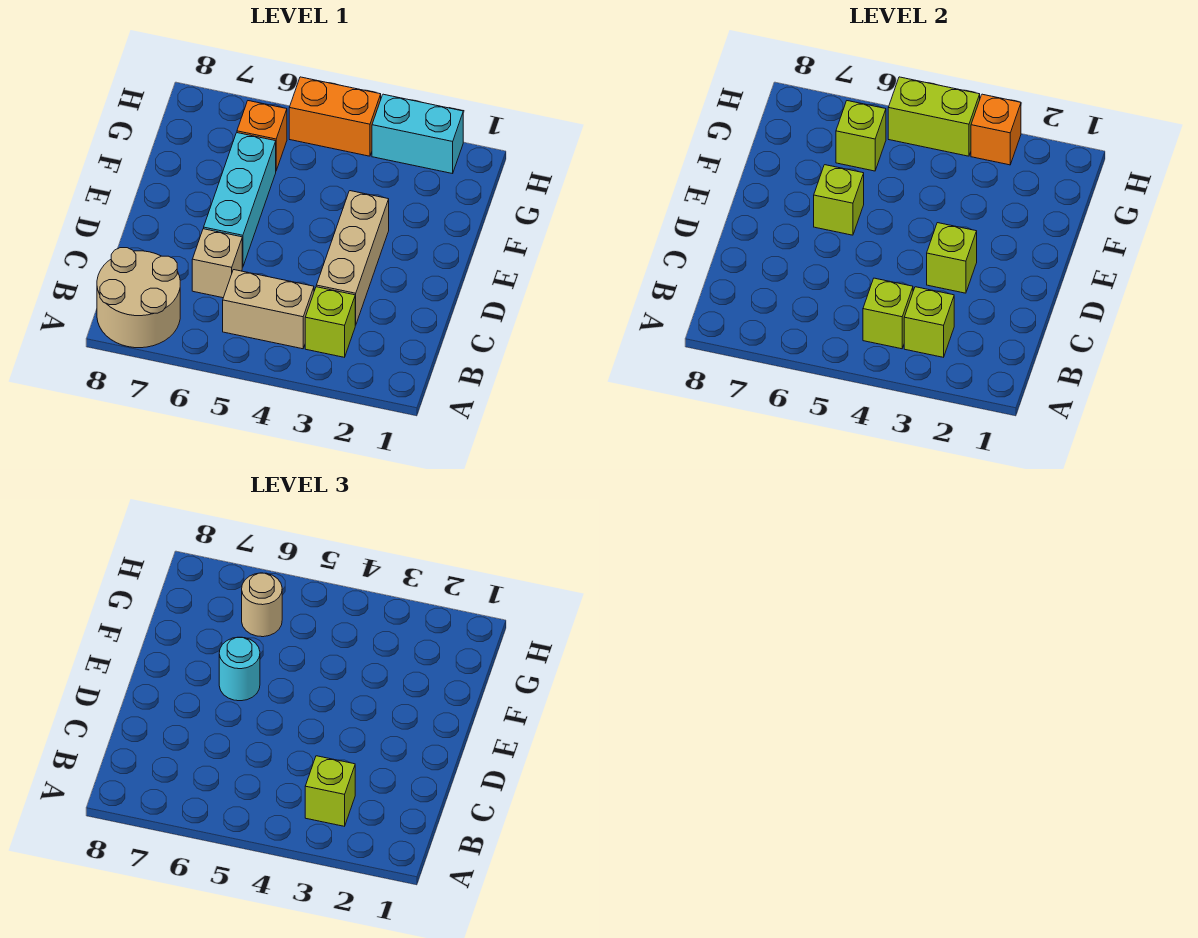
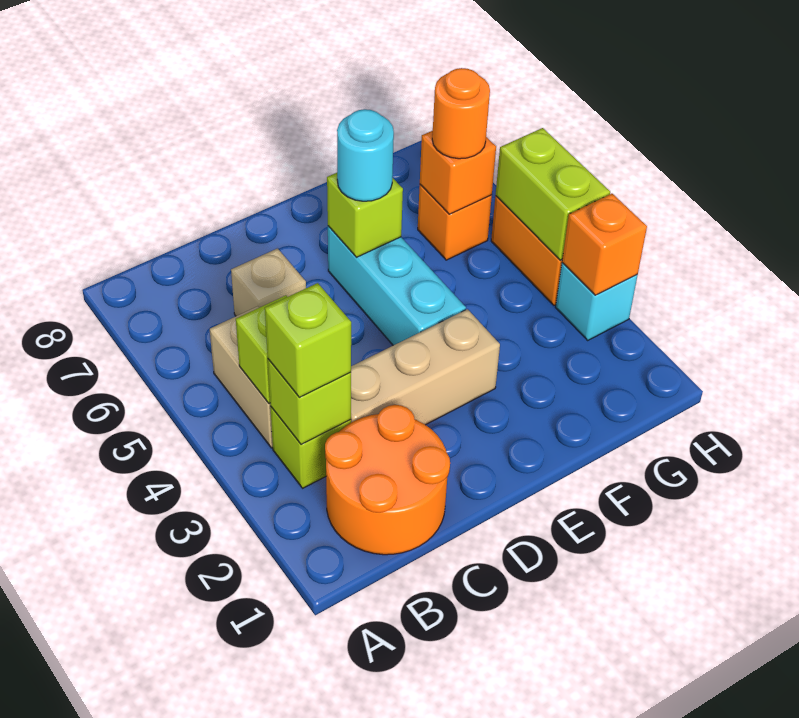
tan 2x2 round brick [97,248,180,348] -> none
none -> orange 2x2 round brick [325,405,450,555]
lime 1x1 brick [927,223,977,293] -> none
cyan 1x3 brick [204,133,276,267] -> cyan 1x3 brick turned to [328,226,466,345]
lime 1x1 brick [836,101,886,171] -> orange 1x1 brick [420,131,496,214]
tan 1x1 round brick [242,573,282,637] -> orange 1x1 round brick [432,68,490,159]
cyan 1x2 brick [372,94,463,174] -> cyan 1x1 brick [556,263,638,340]

